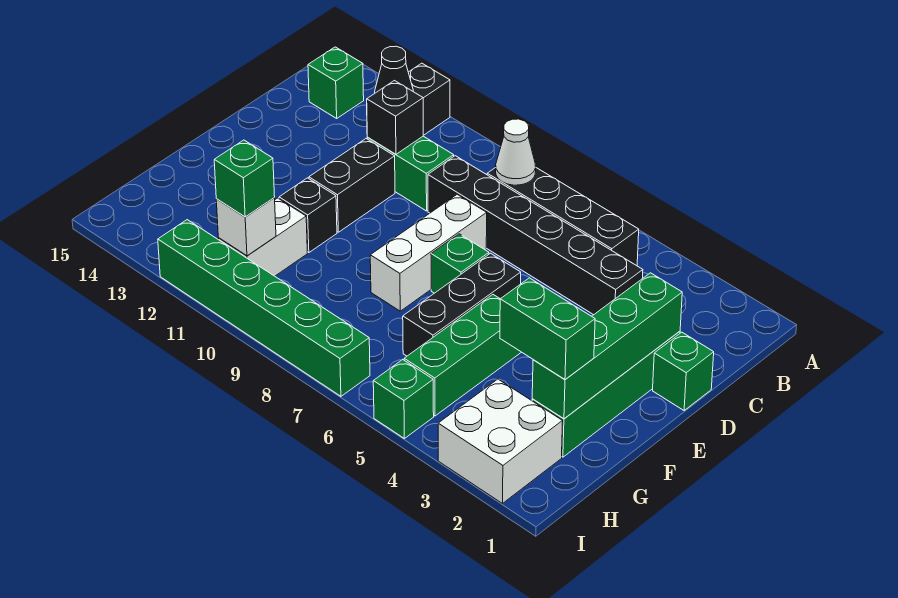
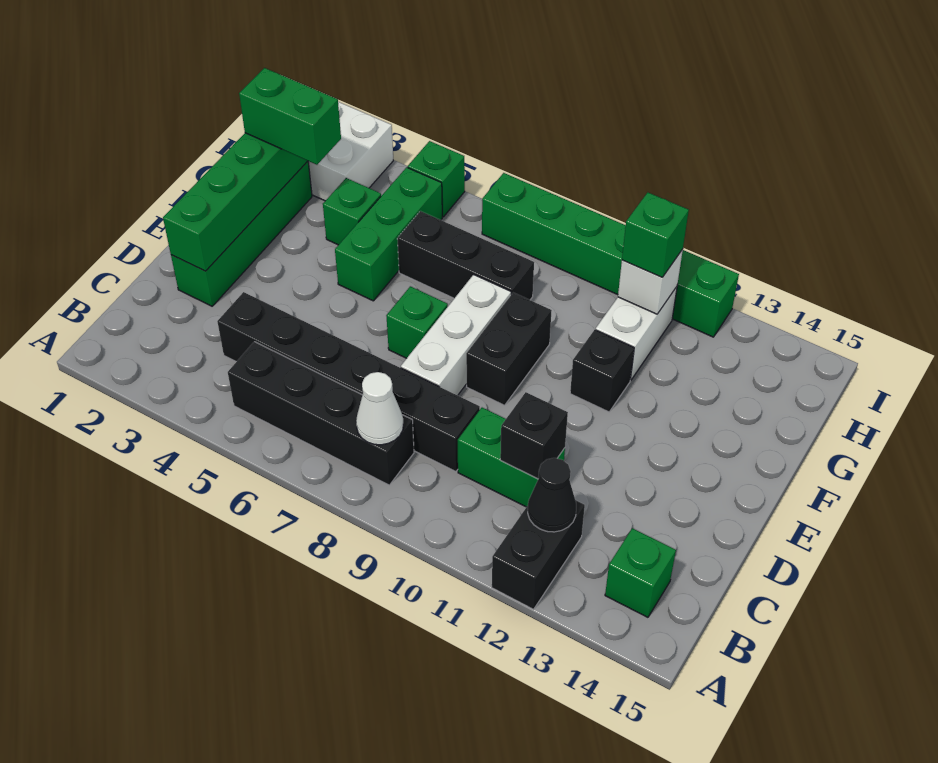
green 1x1 brick [653,332,714,410] -> green 1x1 brick moved to [323,178,381,245]
black 1x2 brick [309,139,395,232] -> black 1x2 brick moved to [466,293,552,405]
black 1x3 brick [403,253,521,356] -> black 1x3 brick turned to [397,211,534,300]

